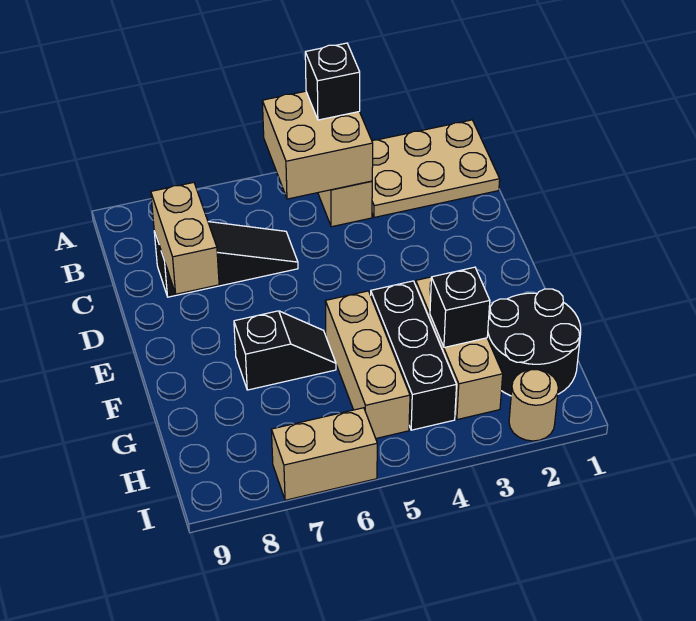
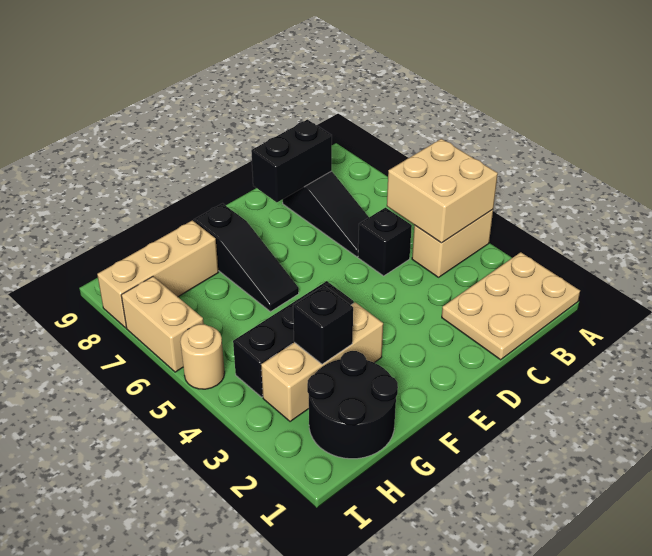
tan 2x3 plate [372,120,500,217] -> tan 2x3 plate turned to [442,252,580,360]
black 1x1 brick [305,43,360,120] -> black 1x1 brick moved to [358,208,412,276]
tan 1x2 brick [151,182,219,294] -> black 1x2 brick [251,120,332,202]
tan 1x3 brick [325,291,410,438] -> tan 1x3 brick moved to [97,220,219,328]
black 1x2 slope [234,311,336,390] -> black 1x3 slope [194,203,299,312]
tan 1x1 round brick [509,369,558,441] -> tan 1x1 round brick moved to [180,324,225,389]

